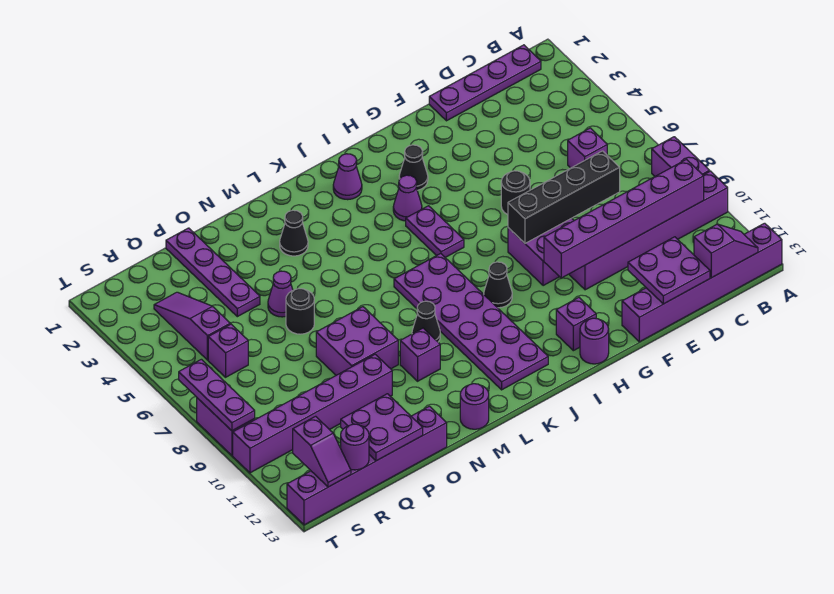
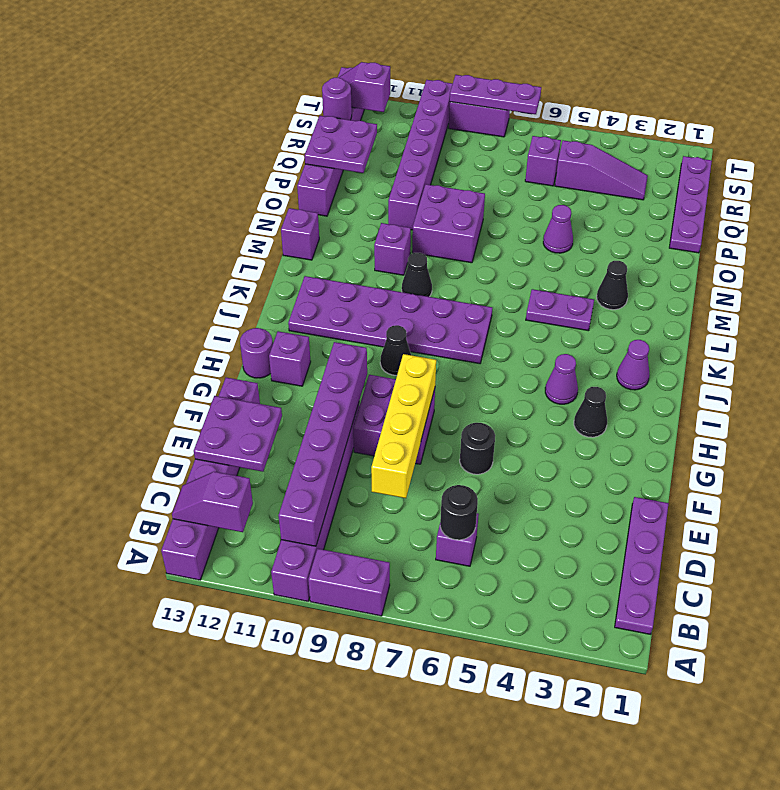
purple 1x2 slope [694,224,758,278] -> purple 1x2 slope turned to [172,472,253,532]
black 1x4 brick [508,151,620,243] -> yellow 1x4 brick [371,354,436,498]
purple 1x2 plate [406,206,464,257] -> purple 1x2 plate moved to [526,289,594,331]
purple 1x1 round brick [460,384,489,429] -> purple 1x1 brick [281,208,319,260]
black 1x1 round brick [286,289,314,334] -> black 1x1 round brick moved to [440,485,478,540]
purple 1x4 plate [166,228,260,317] -> purple 1x4 plate turned to [669,156,712,253]

